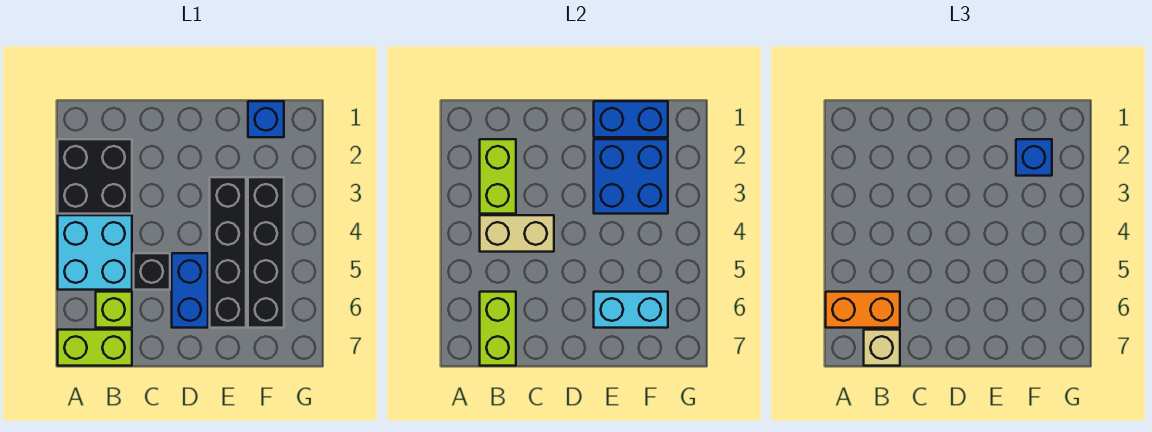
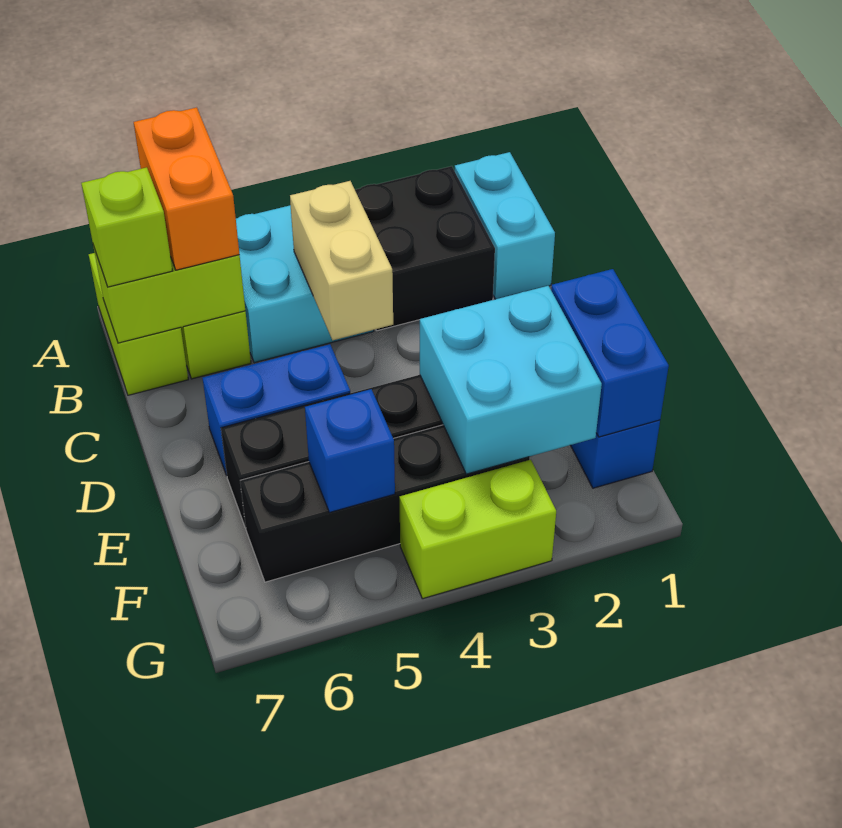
lime 1x2 brick [480,139,516,214] -> lime 1x2 brick moved to [399,460,556,599]
tan 1x1 brick [864,330,900,366] -> lime 1x1 brick [81,167,172,287]
black 1x1 brick [134,253,170,290] -> none
blue 2x2 brick [594,139,668,214] -> cyan 2x2 brick [420,286,602,474]
cyan 1x2 brick [594,292,668,328] -> cyan 1x2 brick moved to [455,152,555,299]
blue 1x1 brick [1016,139,1052,176] -> blue 1x1 brick moved to [305,389,395,512]

